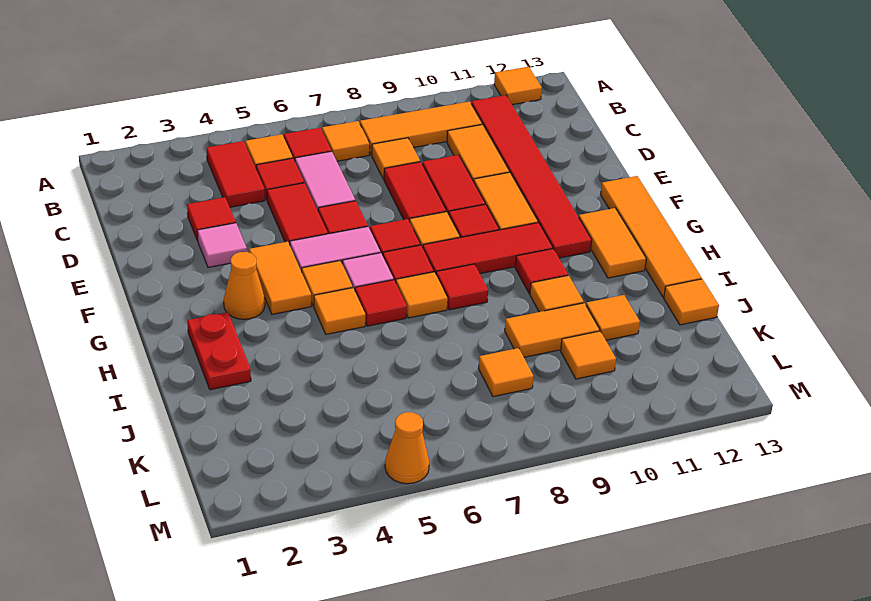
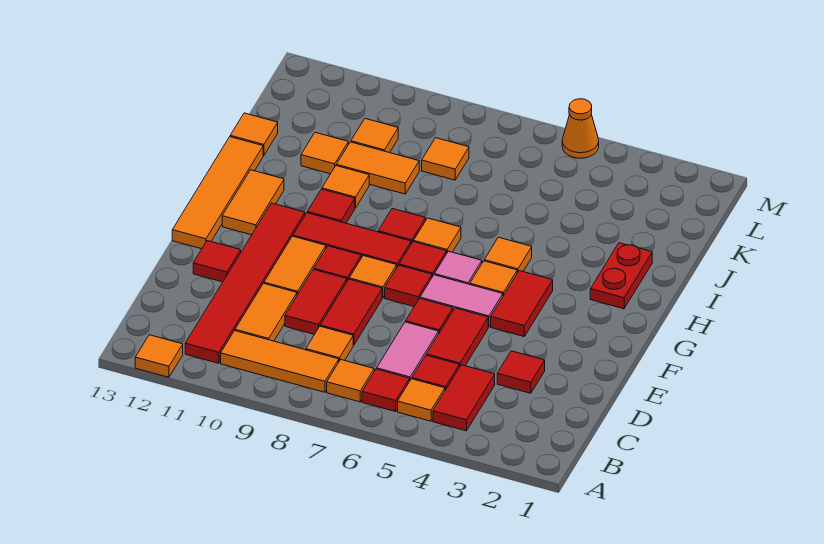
pink 1x1 tile [197,223,247,268] -> none
orange 1x2 tile [249,242,311,314] -> red 1x2 tile [491,271,553,336]
orange 1x1 cone [224,252,265,319] -> none
red 1x1 tile [355,280,407,326] -> red 1x1 tile moved to [193,241,241,282]

